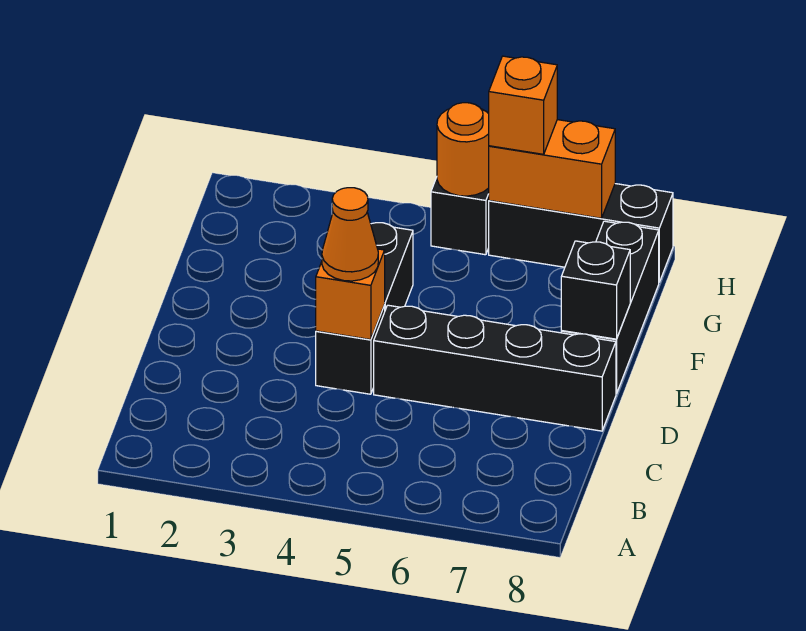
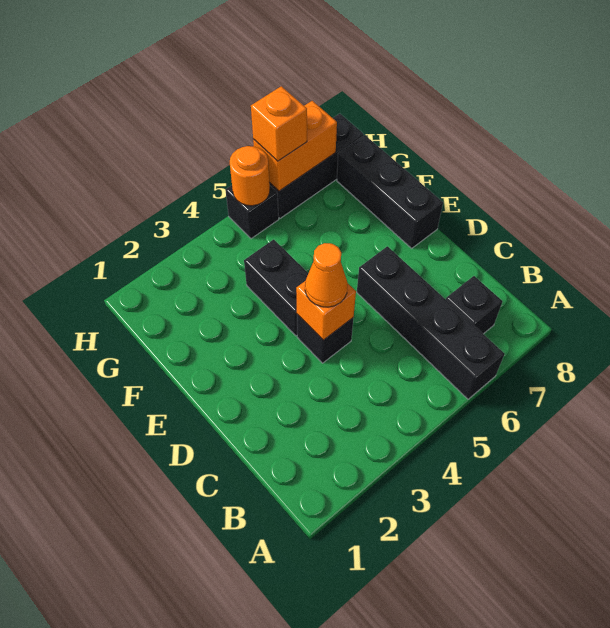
black 1x4 brick [374,305,616,431] -> black 1x4 brick turned to [357,246,505,399]
black 1x1 brick [561,241,630,339] -> black 1x1 brick moved to [446,276,503,334]

